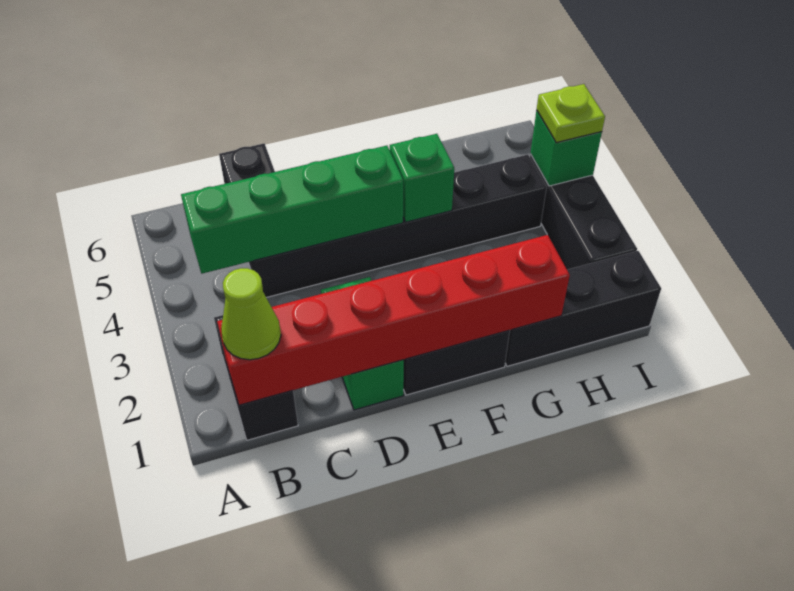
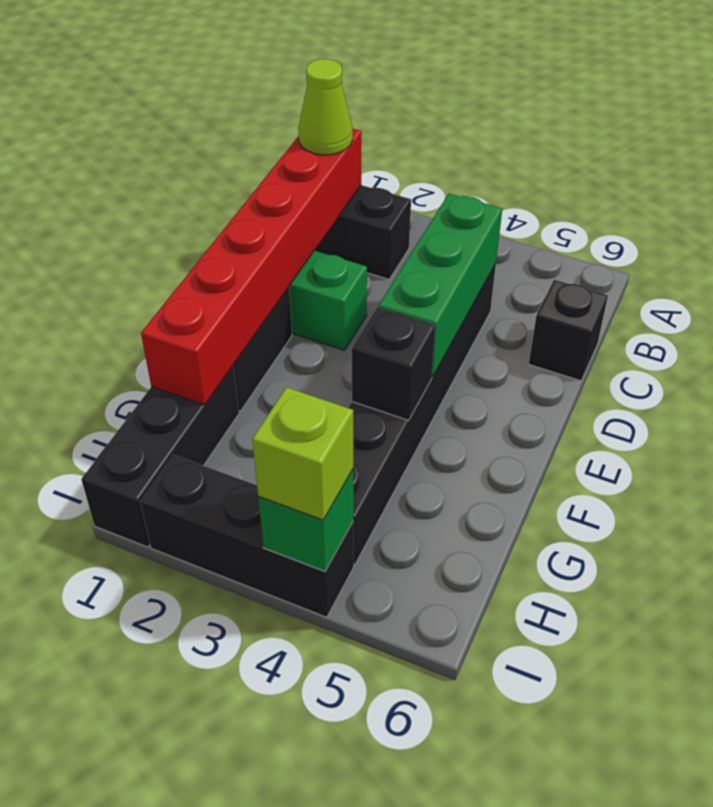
green 1x4 brick [181,146,403,274] -> green 1x3 brick [379,194,502,377]
green 1x1 brick [390,134,454,222] -> black 1x1 brick [352,307,435,420]
lime 1x1 plate [537,84,605,143] -> lime 1x1 brick [252,387,353,520]

